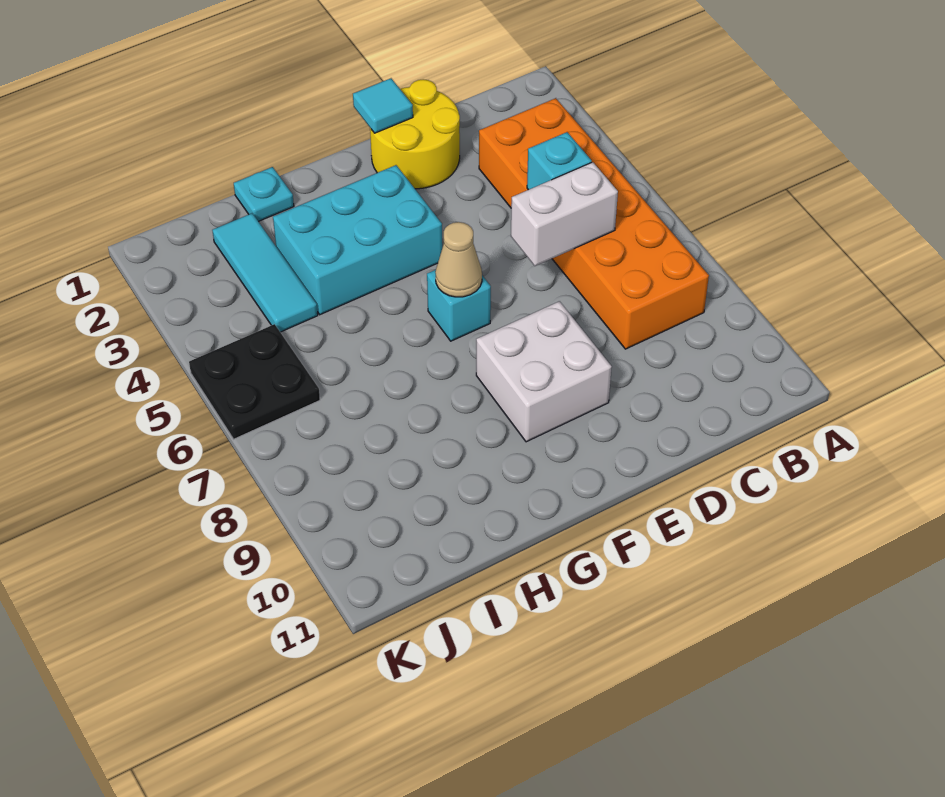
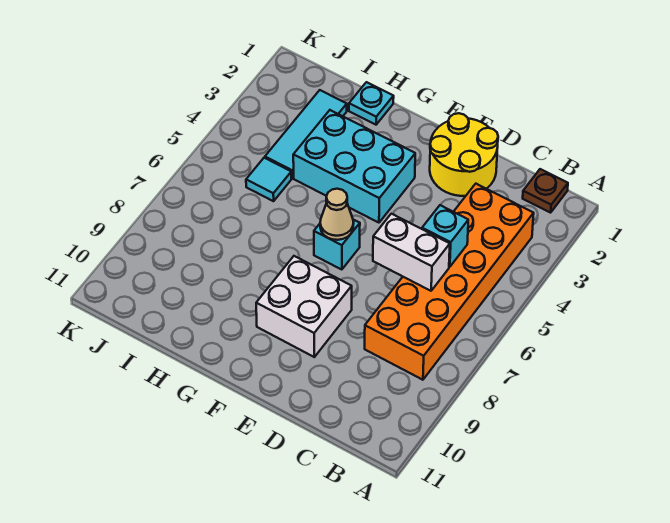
none -> brown 1x1 plate [523,169,568,213]
cyan 1x1 tile [353,78,413,133] -> cyan 1x1 tile moved to [246,158,291,201]
black 2x2 plate [189,324,320,439] -> none

